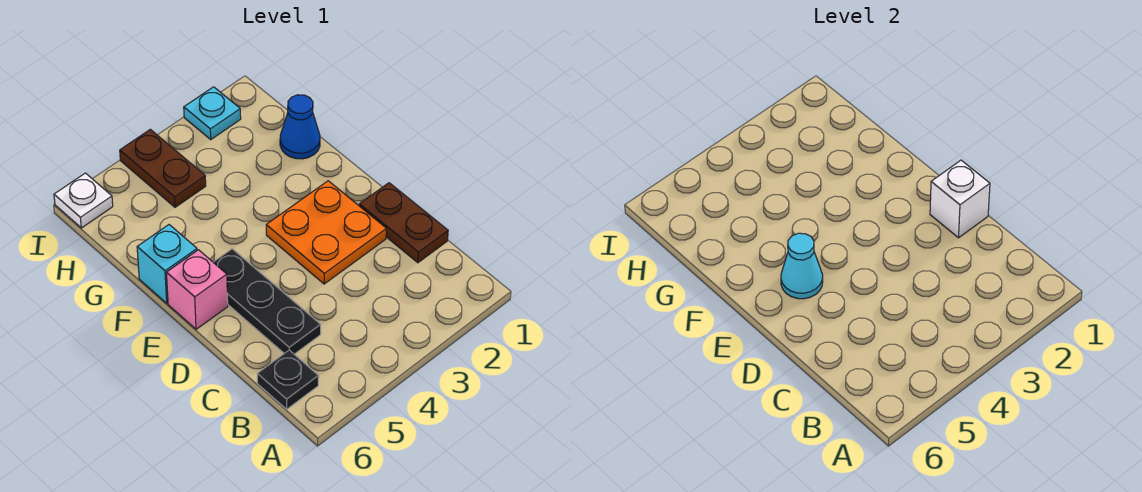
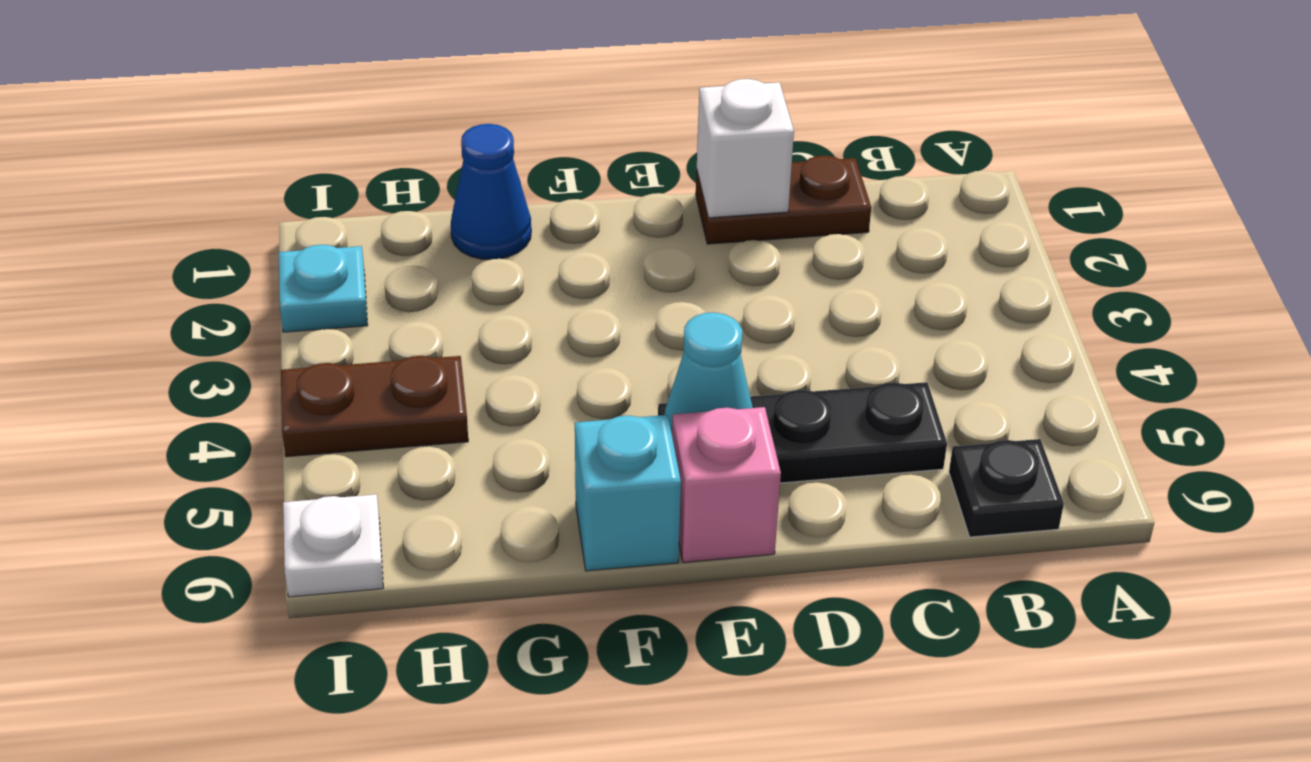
orange 2x2 plate [266,181,386,284] -> none

